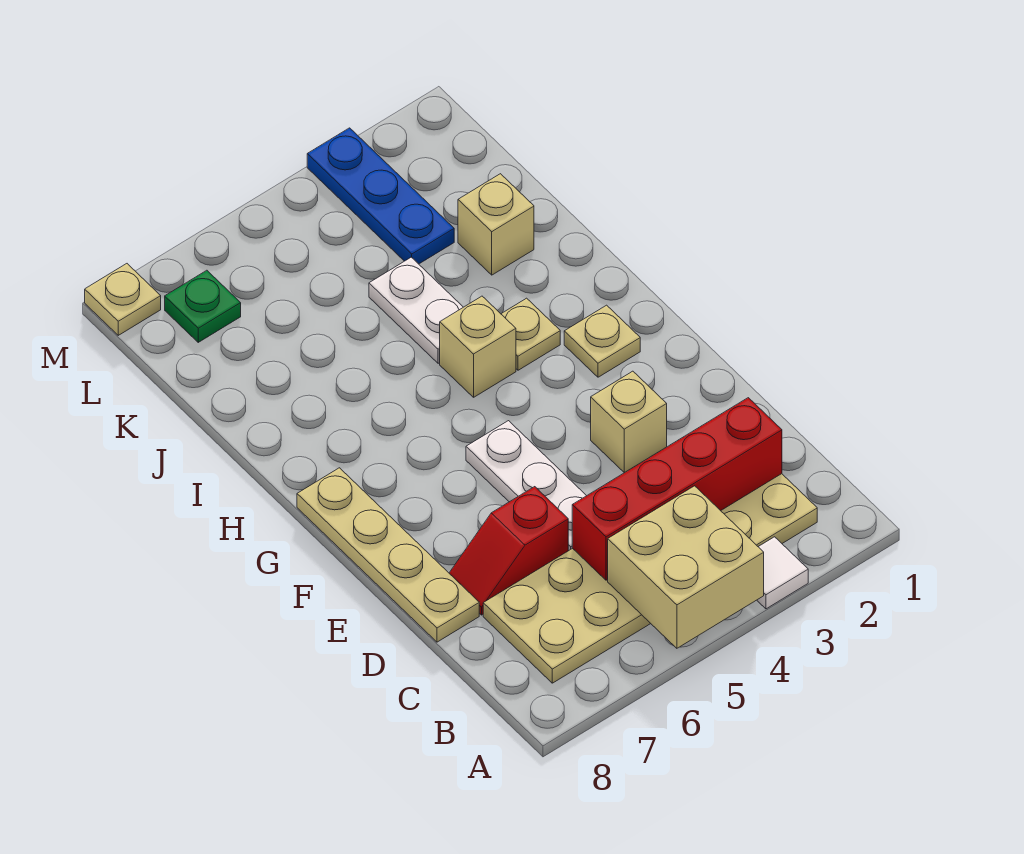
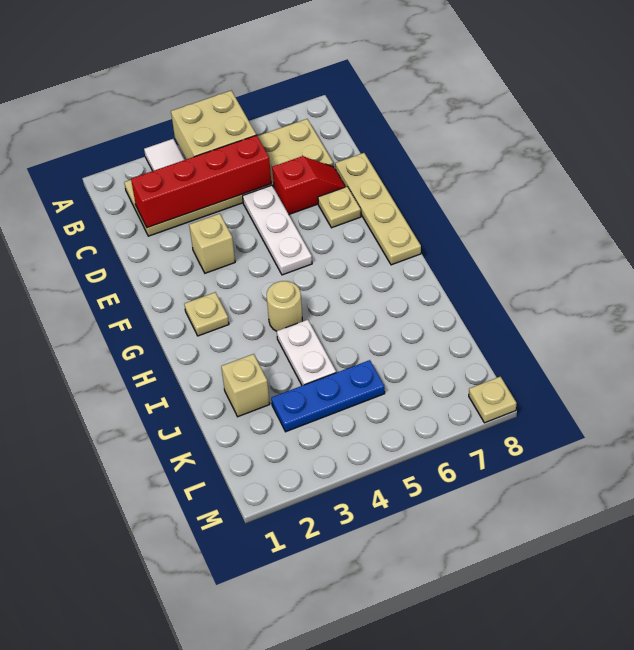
tan 1x1 plate [501,298,560,370] -> tan 1x1 plate moved to [318,187,361,228]
tan 1x1 brick [440,296,516,397] -> tan 1x1 round brick [267,281,302,331]
blue 1x3 plate [307,128,454,264] -> blue 1x3 plate turned to [271,360,385,432]
green 1x1 plate [165,270,241,342] -> none

